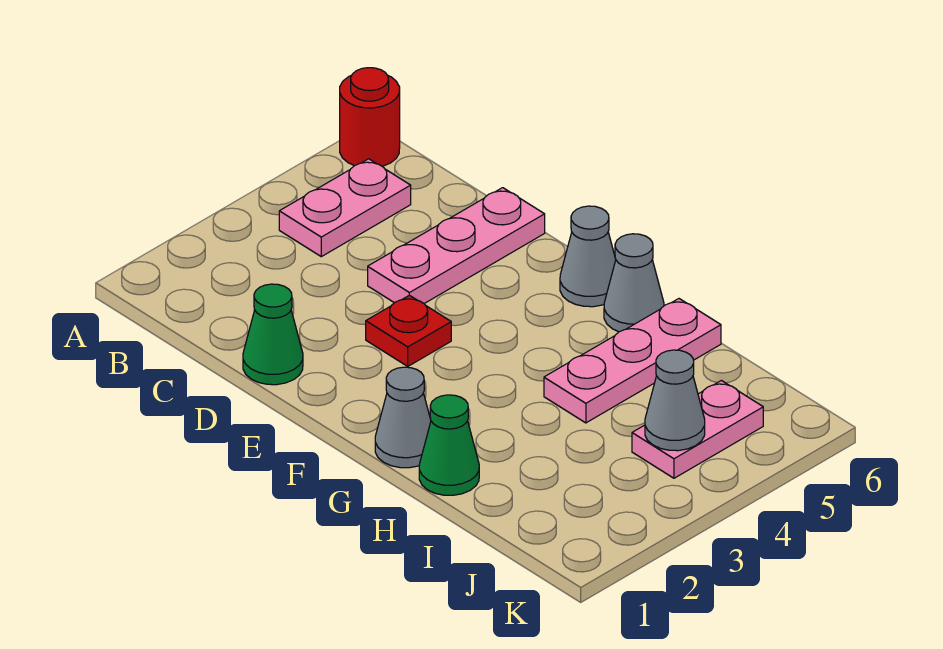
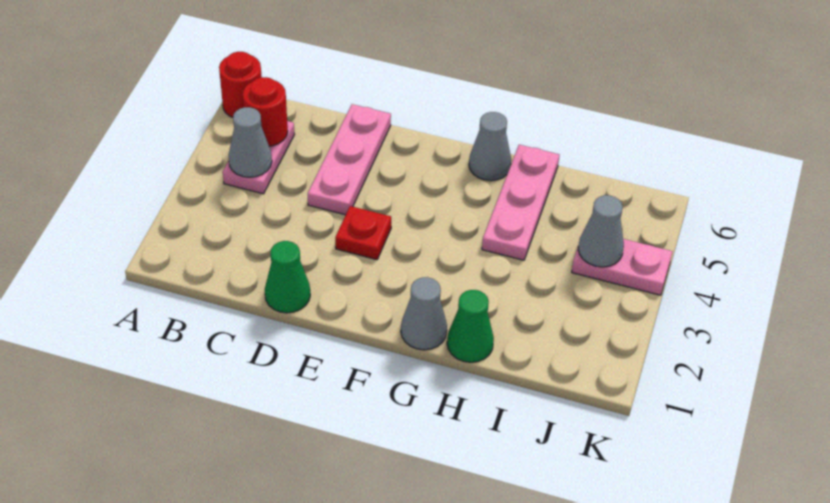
none -> red 1x1 round brick [243,77,288,146]
grey 1x1 cone [560,206,616,307] -> grey 1x1 cone moved to [229,107,272,177]
pink 1x2 plate [632,381,763,478] -> pink 1x2 plate turned to [572,239,673,295]

